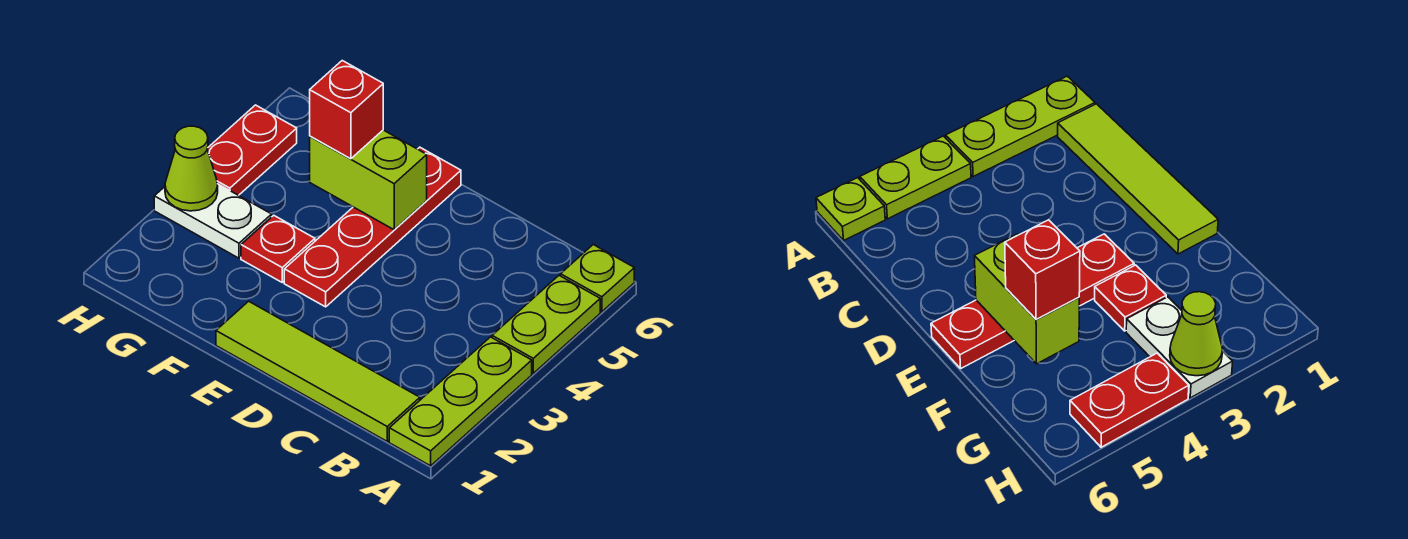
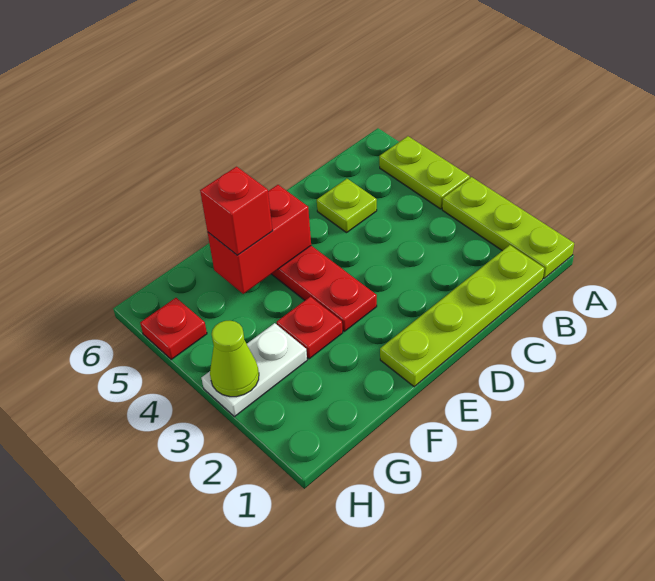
lime 1x1 plate [561,245,634,312] -> lime 1x1 plate moved to [317,179,377,233]
lime 1x4 tile [216,301,420,441] -> lime 1x4 plate [380,245,544,387]
lime 1x2 brick [310,130,427,230] -> red 1x2 brick [208,185,311,294]
red 1x2 plate [207,105,297,195] -> red 1x1 plate [140,298,207,359]

